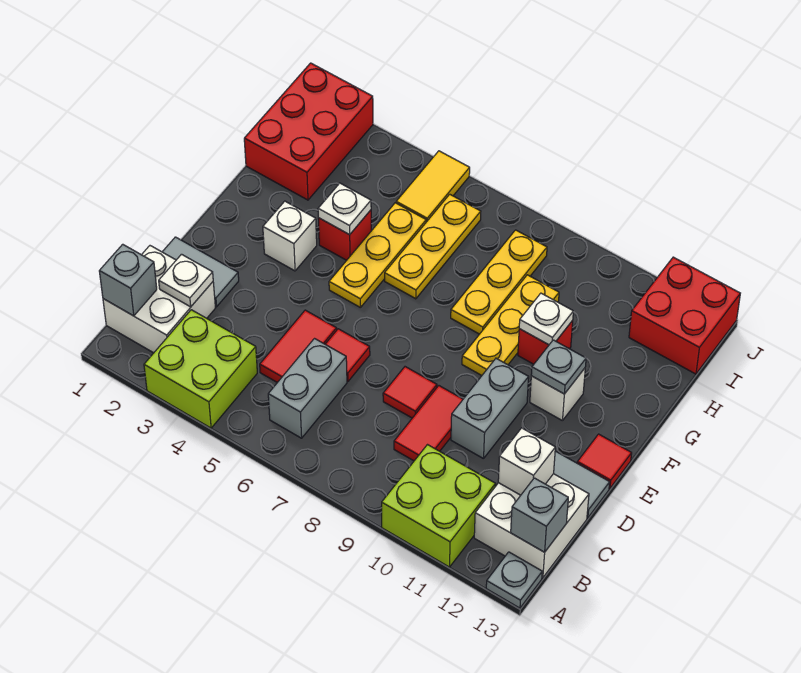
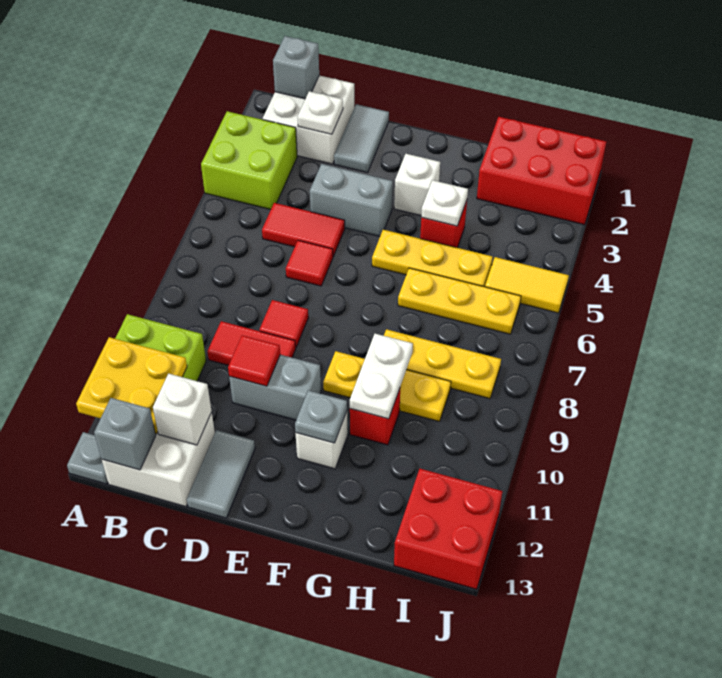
none -> yellow 2x2 plate [76,337,187,434]
grey 1x2 brick [268,339,347,438] -> grey 1x2 brick moved to [310,164,393,236]
red 1x1 tile [577,434,632,488] -> red 1x1 tile moved to [228,335,280,386]
white 1x1 plate [519,293,573,345] -> white 1x2 plate [350,334,413,419]

